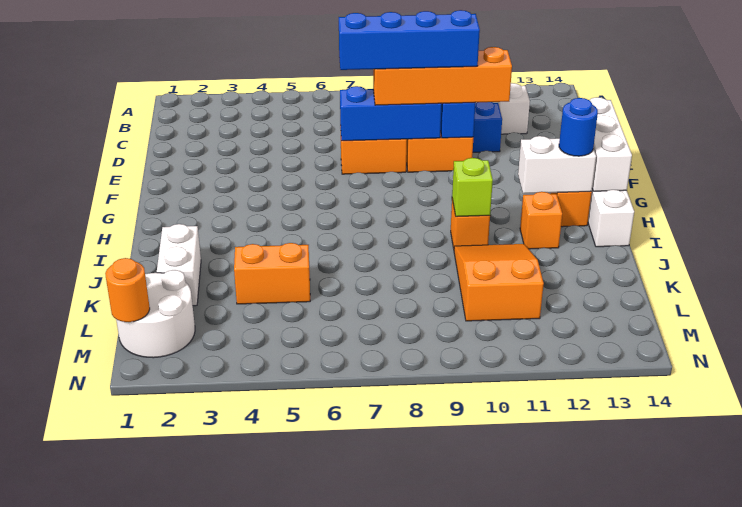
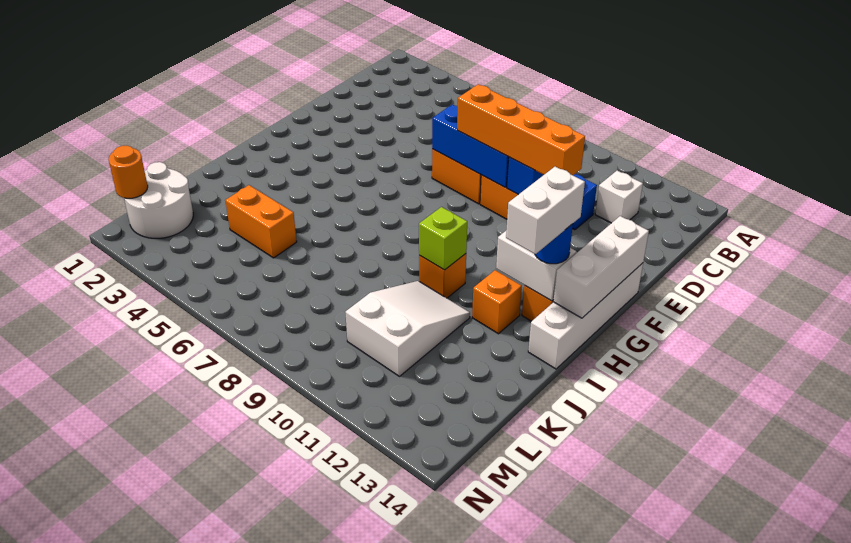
blue 1x4 brick [339,10,480,70] -> none
white 1x2 brick [157,224,201,306] -> white 1x2 brick moved to [506,167,585,254]
orange 2x3 slope [454,244,544,321] -> white 2x3 slope [345,281,470,376]

